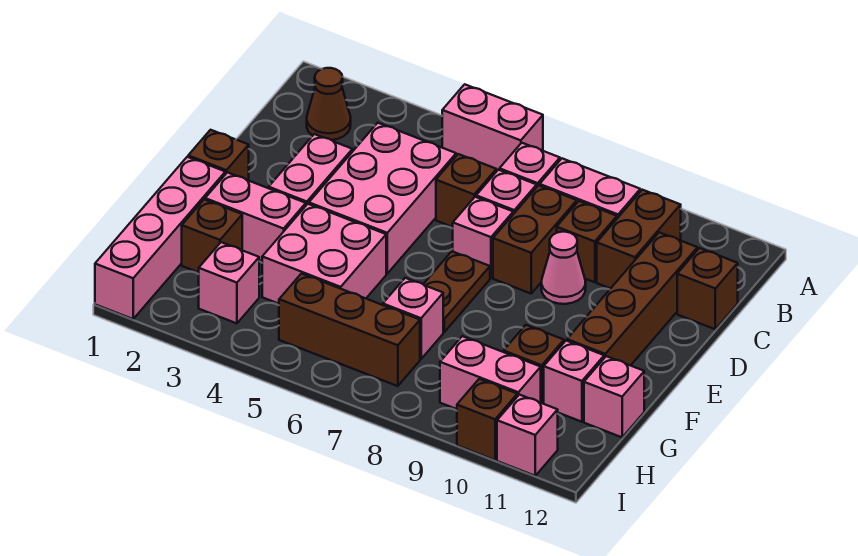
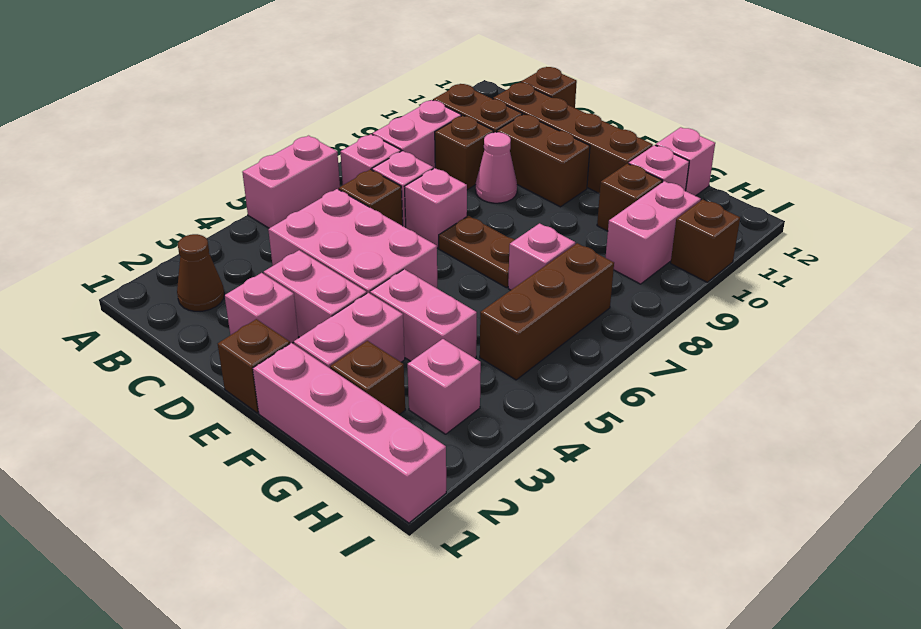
brown 1x2 brick [493,185,577,294] -> brown 1x2 brick moved to [497,114,590,207]
pink 2x2 brick [262,204,386,304] -> pink 1x2 brick [370,269,477,361]
pink 1x1 brick [497,395,558,476] -> pink 1x1 brick moved to [225,273,298,343]

